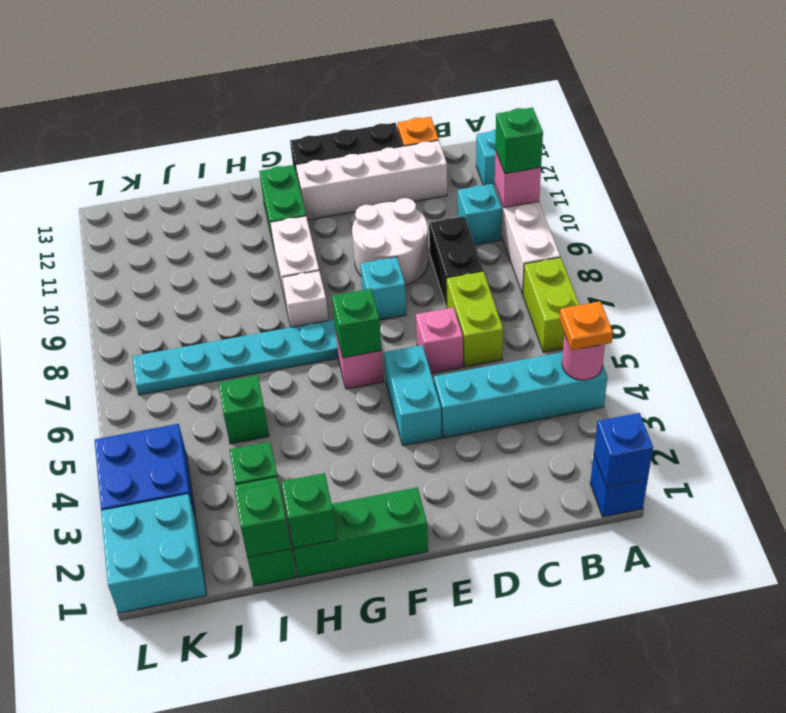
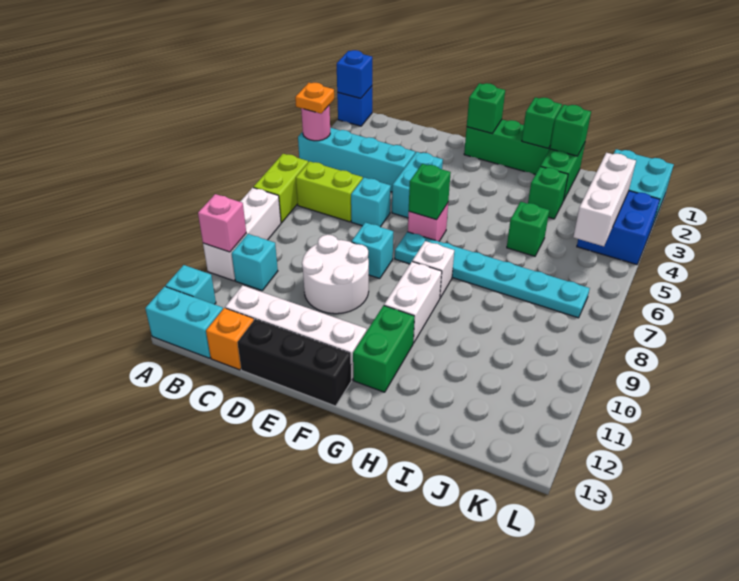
green 1x1 brick [495,107,543,174] -> green 1x1 brick moved to [467,83,505,133]
none -> cyan 1x2 brick [145,287,223,358]
lime 1x2 brick [447,271,503,367] -> lime 1x2 brick turned to [296,161,363,222]
black 1x2 brick [429,216,483,308] -> none
pink 1x1 brick [416,307,463,373] -> cyan 1x1 brick [351,177,391,227]
none -> white 1x3 brick [573,153,636,246]

